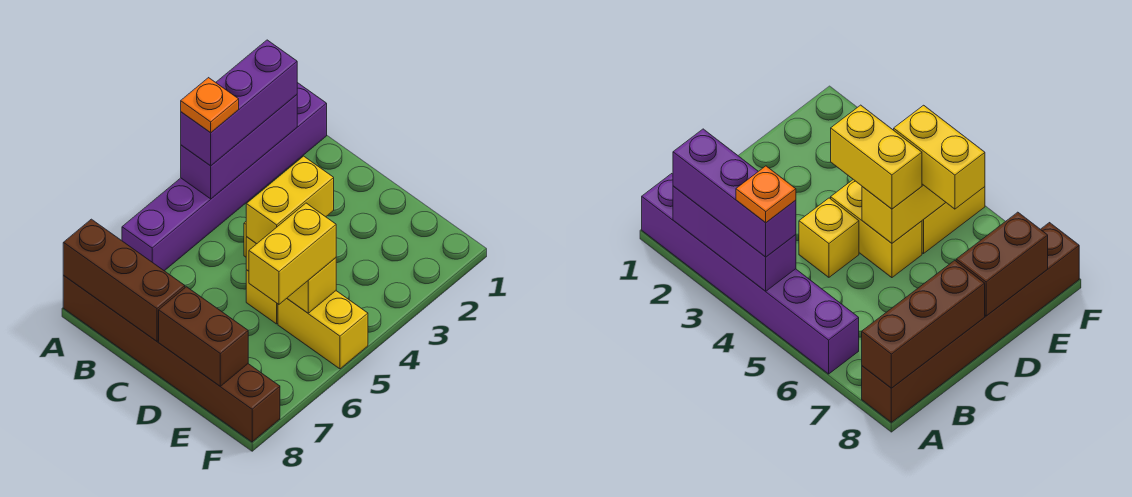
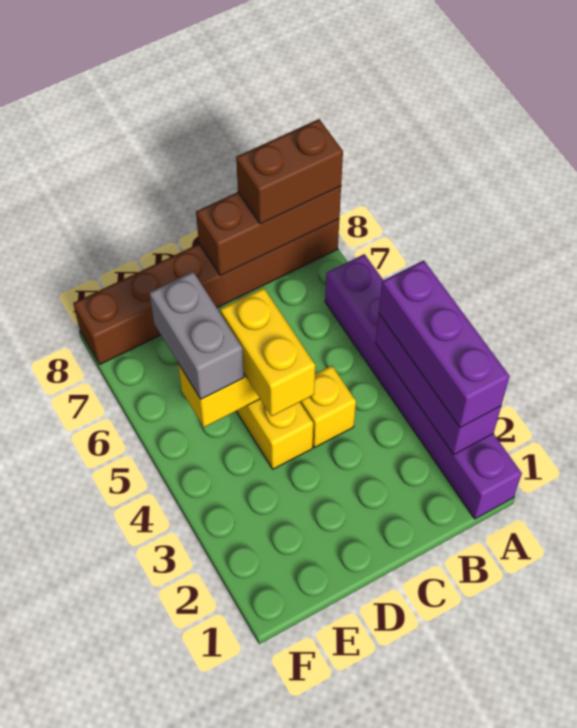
orange 1x1 plate [181,78,239,133] -> none
brown 1x2 brick [159,287,248,386] -> brown 1x2 brick moved to [236,119,343,224]
yellow 1x2 brick [278,291,368,369] -> none
yellow 1x2 brick [249,203,336,304] -> grey 1x2 brick [149,272,244,399]

